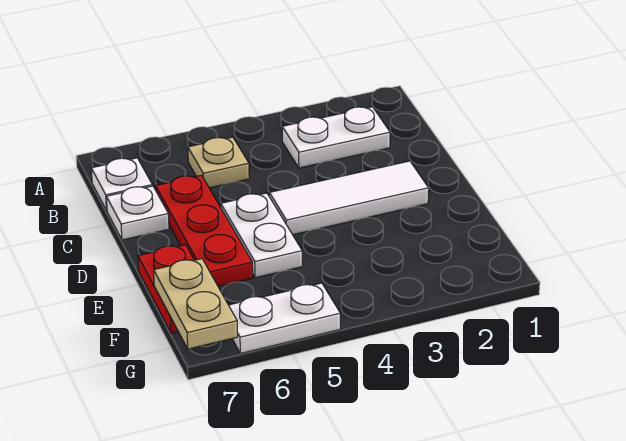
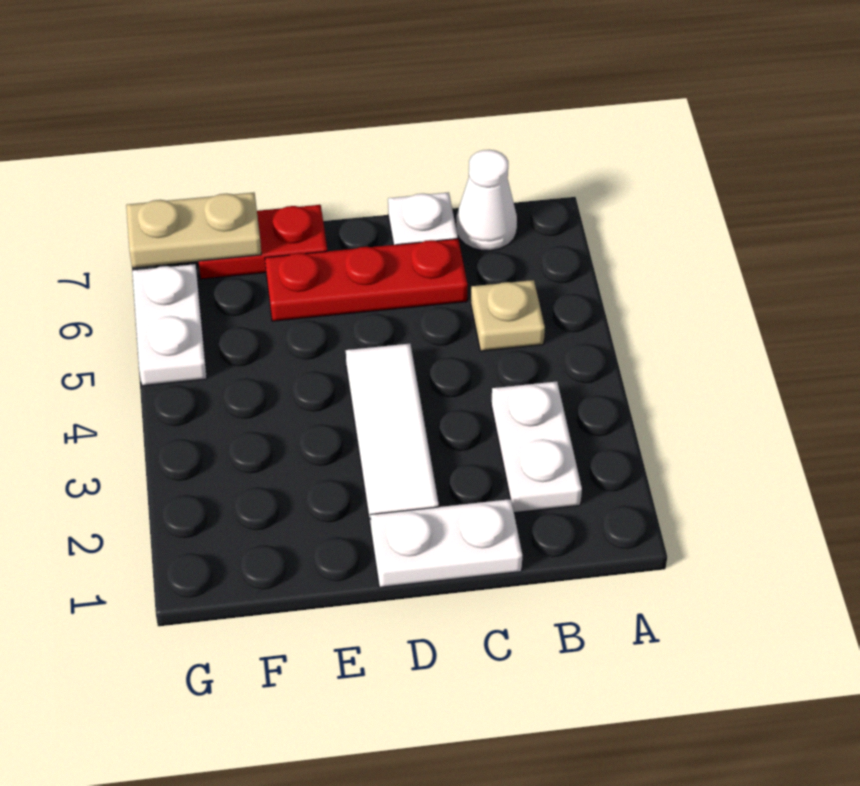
white 1x1 plate [91,158,152,210] -> white 1x1 cone [456,150,517,251]
white 1x2 plate [221,193,302,278] -> white 1x2 plate moved to [370,499,522,587]

